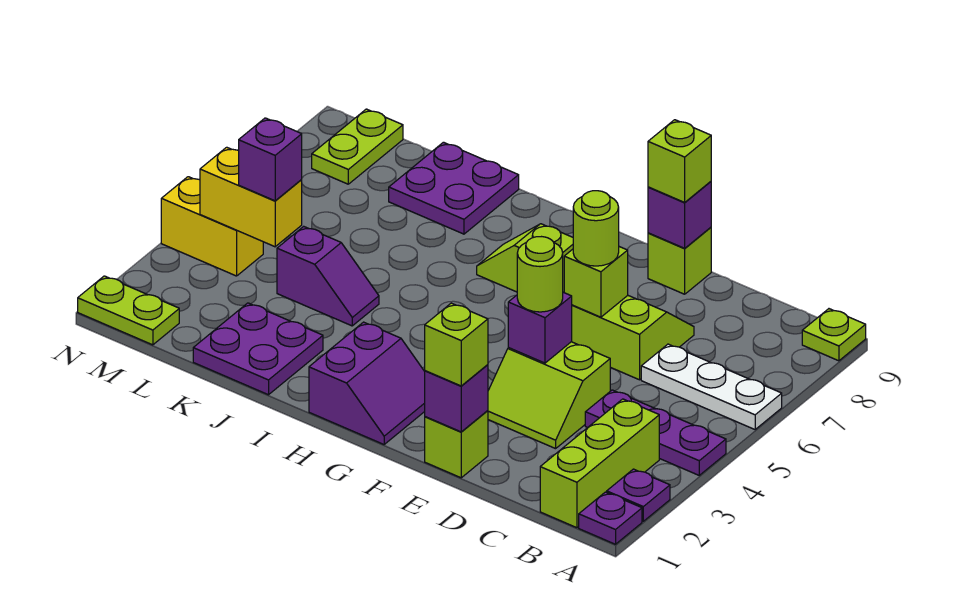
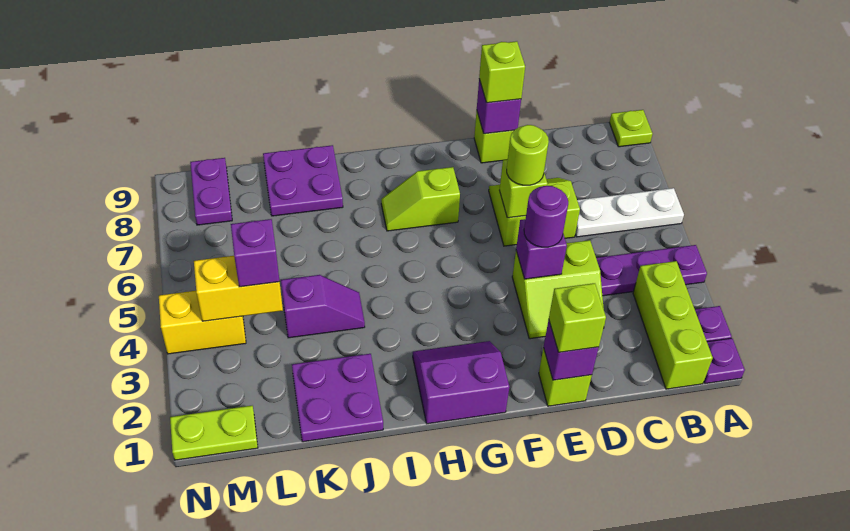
lime 1x1 round brick [517,237,563,312] -> purple 1x1 round brick [524,186,568,247]
purple 2x2 slope [309,322,425,444] -> purple 2x2 slope turned to [413,341,509,424]
lime 1x2 plate [312,109,403,184] -> purple 1x2 plate [190,158,232,225]

